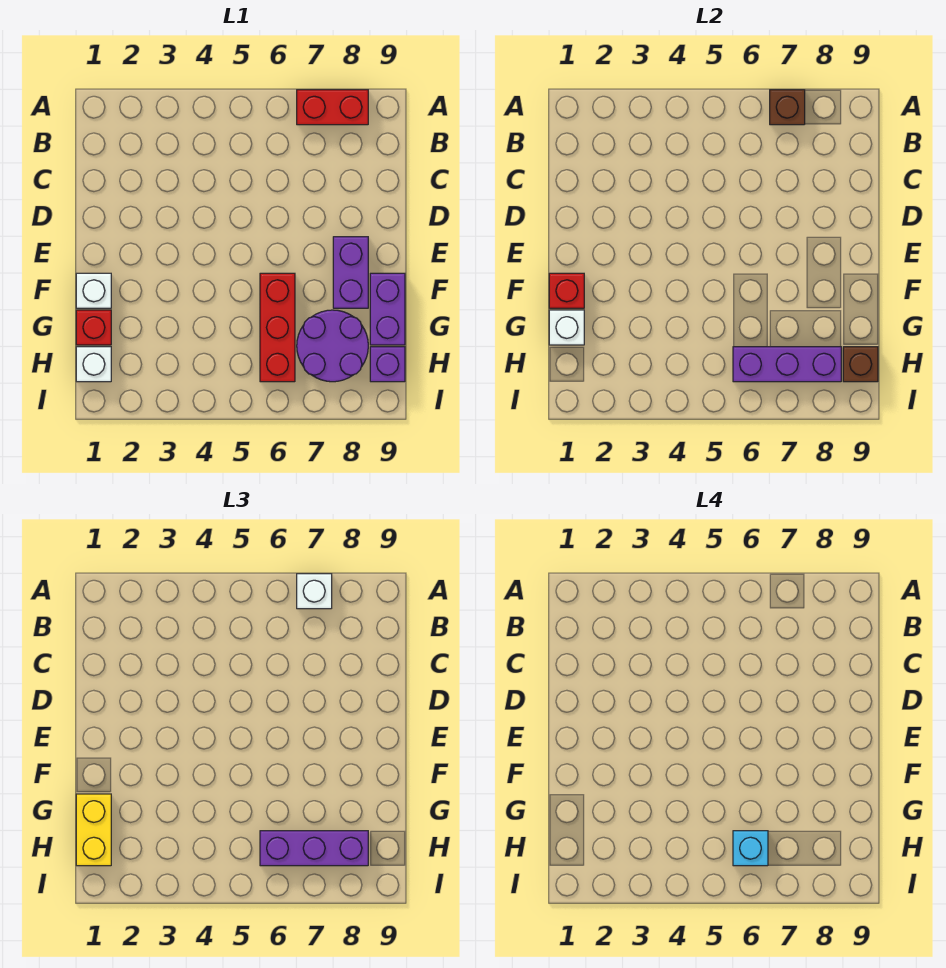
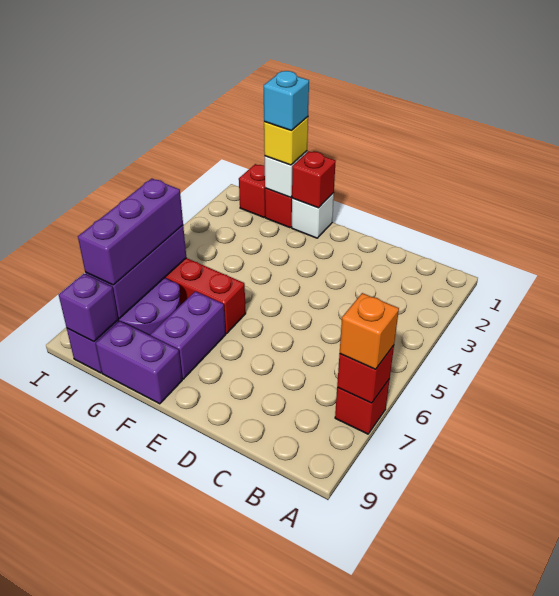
red 1x2 brick [297,90,368,125] -> red 1x1 brick [335,379,390,434]
brown 1x1 brick [770,90,805,125] -> red 1x1 brick [337,345,394,403]
white 1x1 brick [297,574,332,609] -> orange 1x1 brick [340,293,399,369]
purple 1x2 brick [333,237,368,308] -> purple 1x2 brick turned to [151,291,226,379]
yellow 1x2 brick [76,794,111,866] -> yellow 1x1 brick [264,117,308,165]
white 1x1 brick [76,347,111,382] -> red 1x1 brick [239,164,265,217]
cyan 1x1 brick [733,831,768,866] -> cyan 1x1 brick moved to [264,71,309,131]
brown 1x1 brick [843,347,878,382] -> purple 1x1 brick [59,274,118,342]

